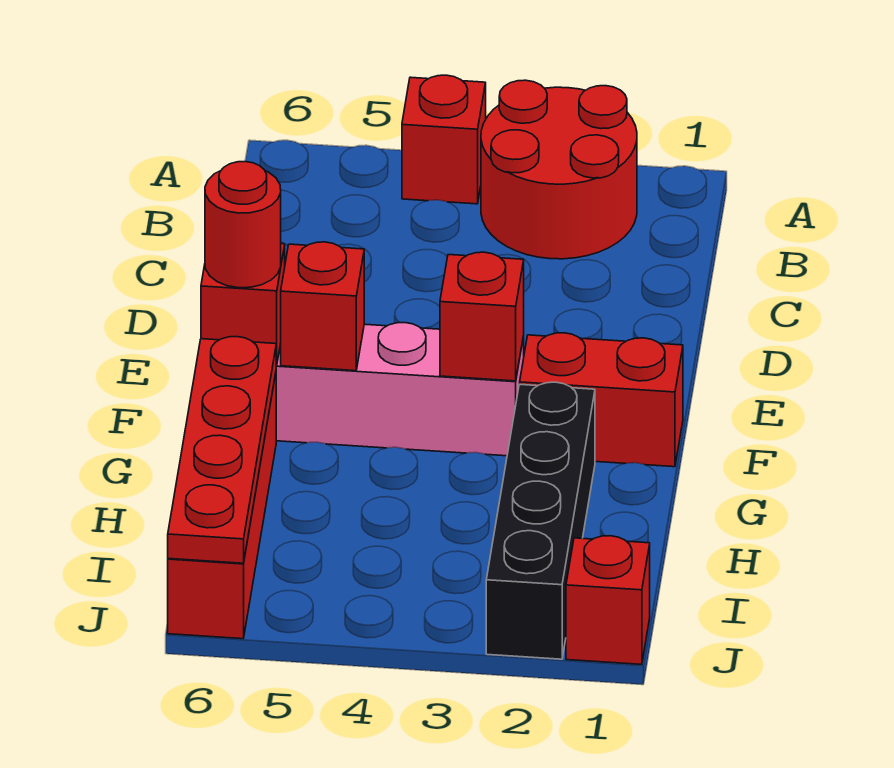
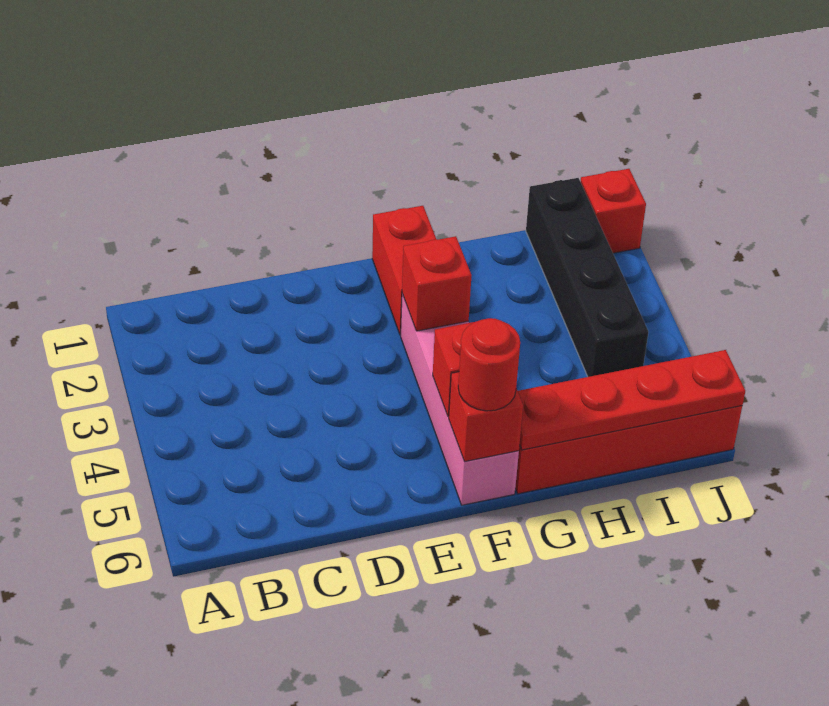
red 2x2 round brick [481,80,637,259] -> none
red 1x1 brick [402,75,486,204] -> none
black 1x4 brick [486,382,595,659] -> black 1x4 brick turned to [526,178,648,377]

